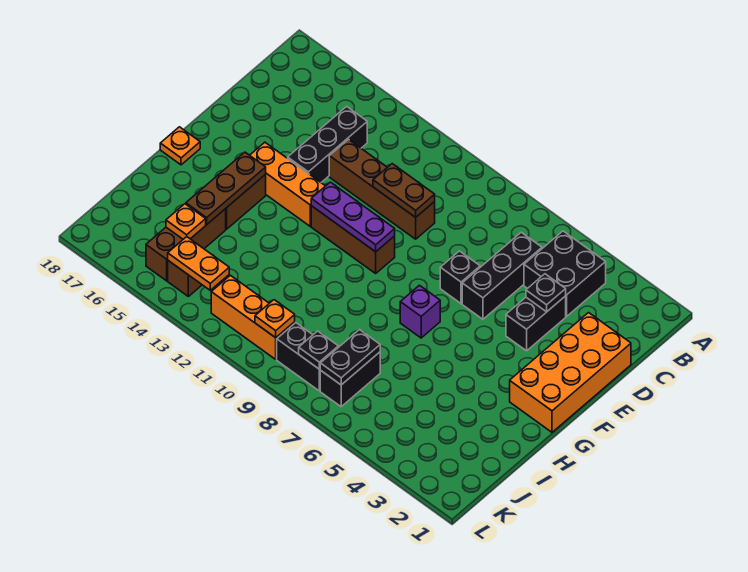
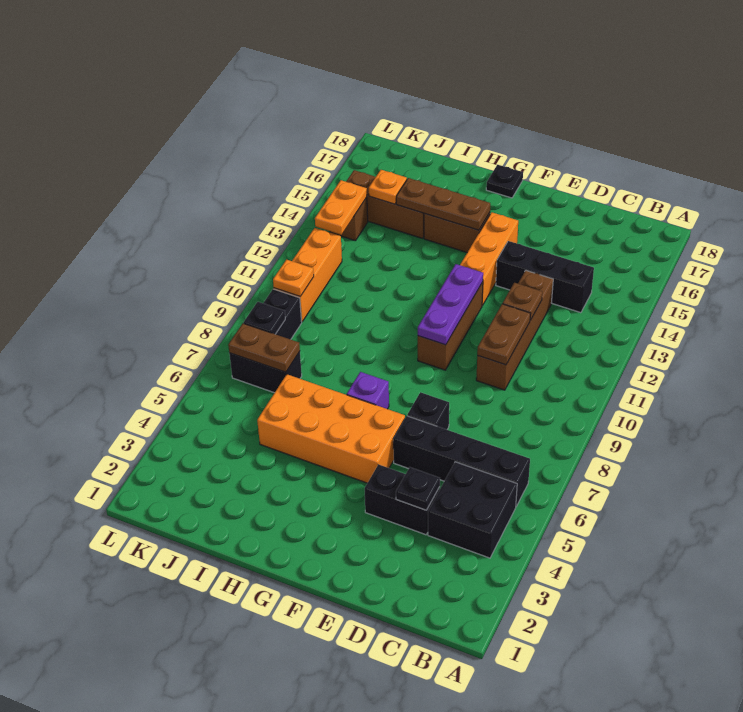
black 1x3 brick [462,232,542,319] -> black 1x4 brick [393,416,530,506]
orange 2x4 brick [510,313,631,432] -> orange 2x4 brick moved to [257,374,405,483]
none -> brown 1x1 plate [503,283,542,320]
orange 1x1 plate [160,127,200,165] -> black 1x1 plate [486,165,523,198]
black 1x2 plate [320,330,380,385] -> brown 1x2 plate [228,323,300,372]

